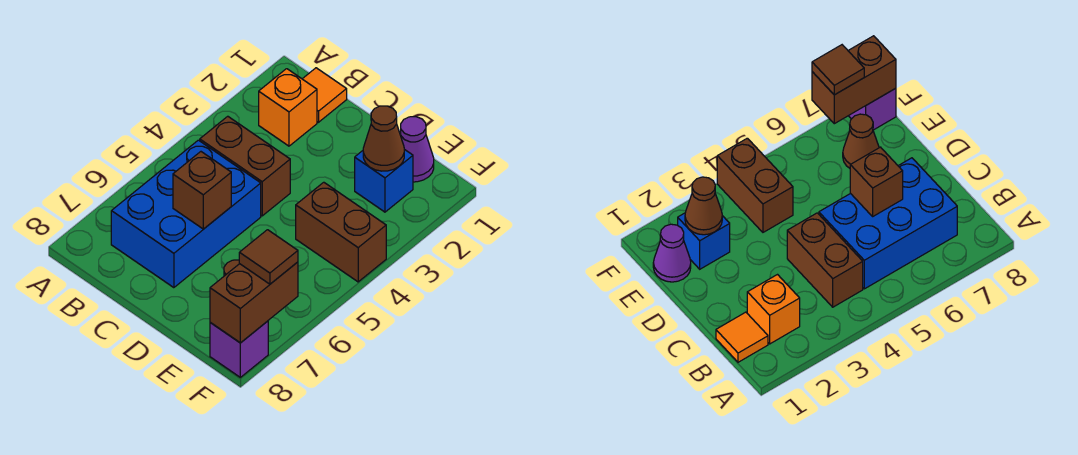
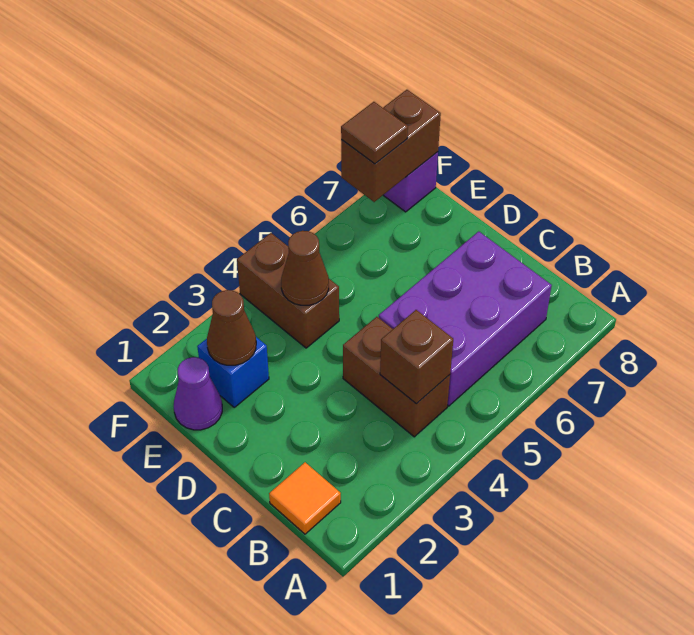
orange 1x1 brick [259,69,317,146] -> none
blue 2x3 brick [111,140,261,288] -> purple 2x3 brick [379,231,552,406]
brown 1x1 brick [173,152,231,229] -> brown 1x1 brick moved to [380,310,453,404]
brown 1x1 cone [843,114,879,168] -> brown 1x1 cone moved to [281,231,329,305]

